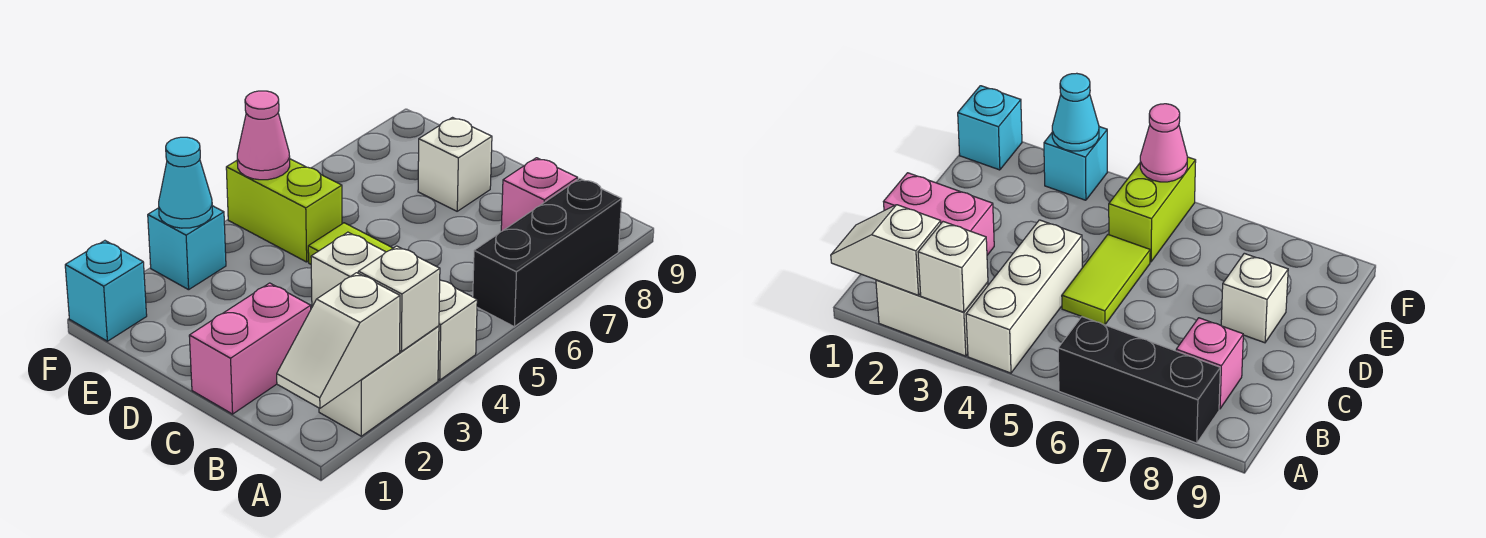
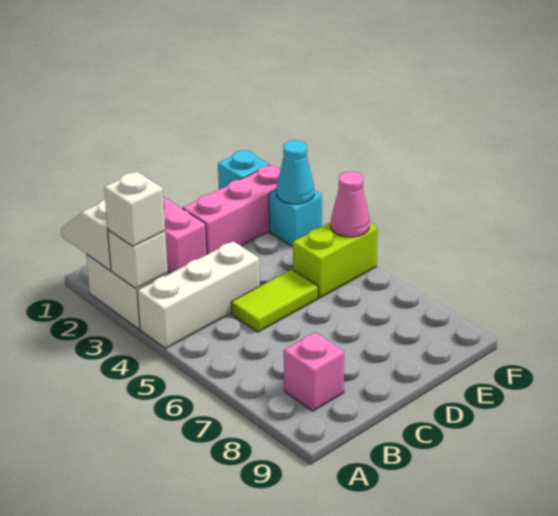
black 1x3 brick [473,178,622,327] -> none
none -> pink 1x3 brick [183,165,280,254]
white 1x1 brick [418,118,492,211] -> white 1x1 brick moved to [104,172,165,246]

